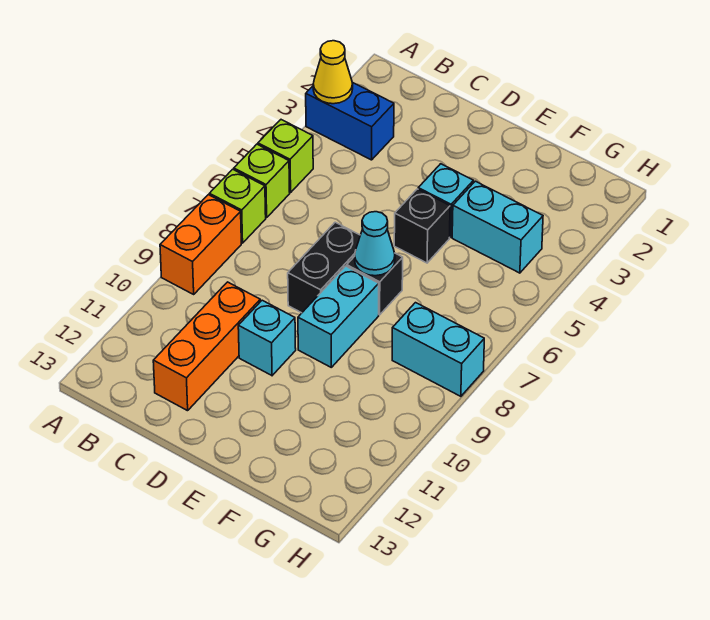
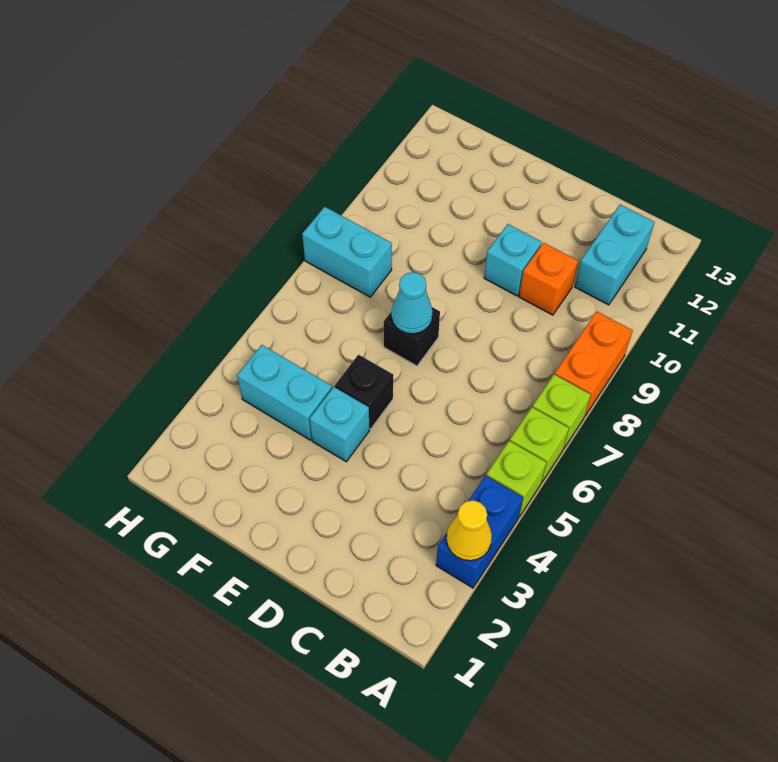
blue 1x2 brick [306,82,394,160] -> blue 1x2 brick turned to [436,476,523,588]
orange 1x3 brick [153,282,260,411] -> orange 1x1 brick [519,243,578,315]
black 1x2 brick [288,222,360,313] -> none
cyan 1x2 brick [298,266,379,367] -> cyan 1x2 brick moved to [575,205,654,305]

